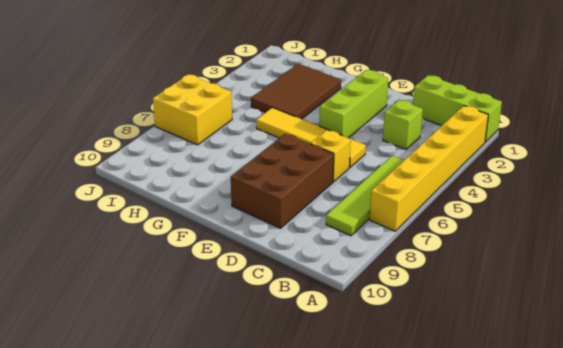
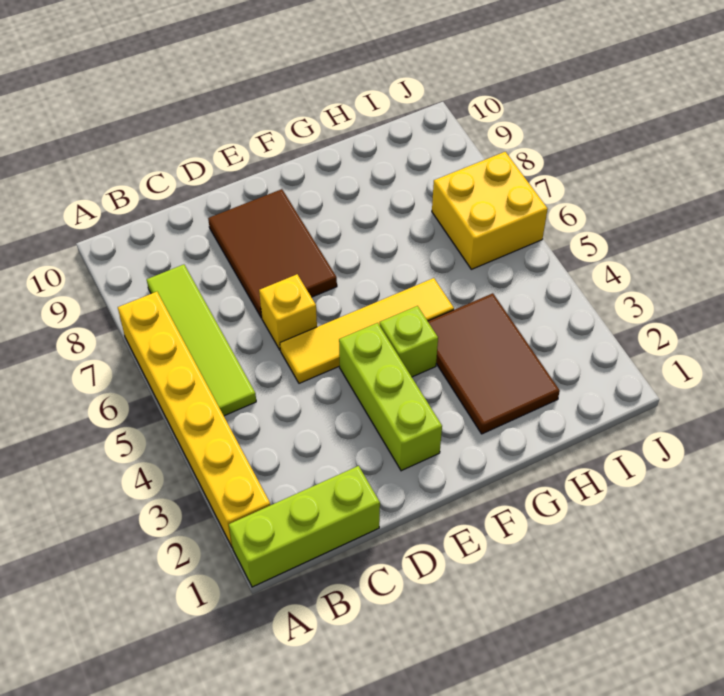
lime 1x1 brick [383,100,423,149] -> lime 1x1 brick moved to [380,306,438,377]
brown 2x3 brick [231,134,334,228] -> brown 2x3 tile [208,189,337,318]

